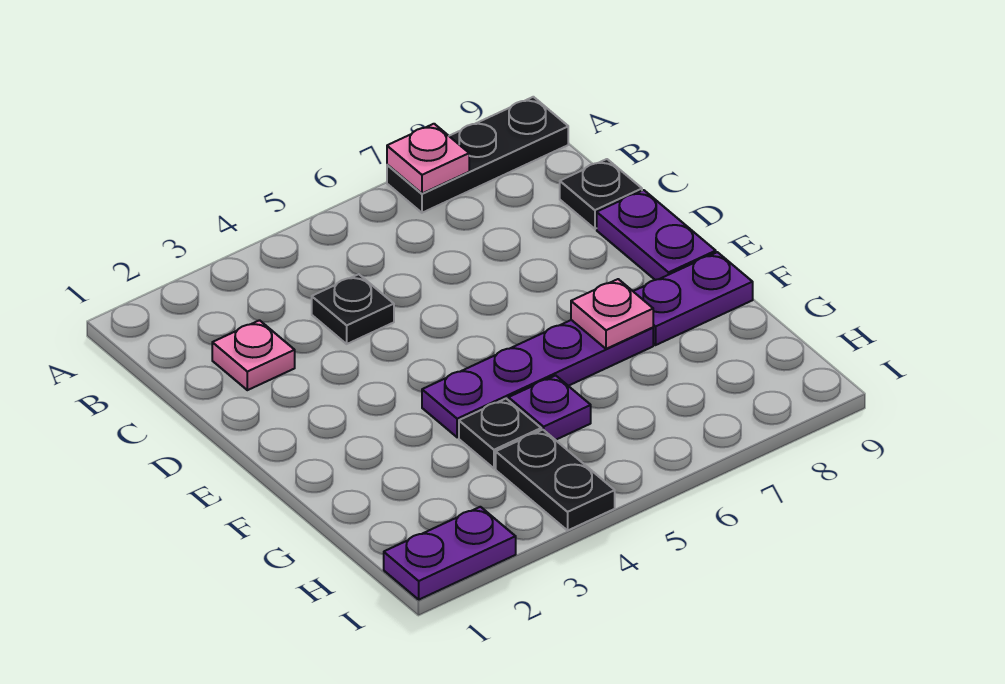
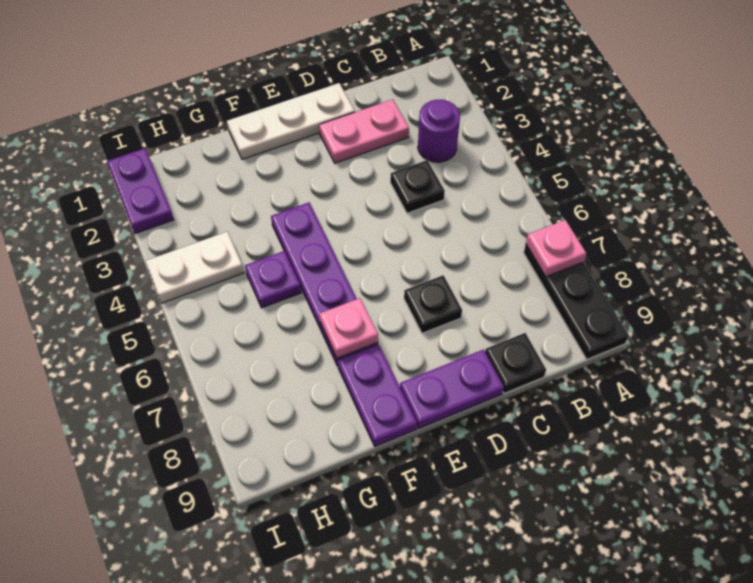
none -> purple 1x1 round brick [418,100,460,162]
pink 1x1 plate [212,320,295,390] -> pink 1x2 plate [319,99,409,163]
none -> white 1x3 plate [227,83,355,159]
black 1x1 plate [459,399,541,468] -> black 1x1 plate moved to [404,275,462,333]
black 1x2 plate [496,430,615,530] -> white 1x2 plate [145,232,244,303]

